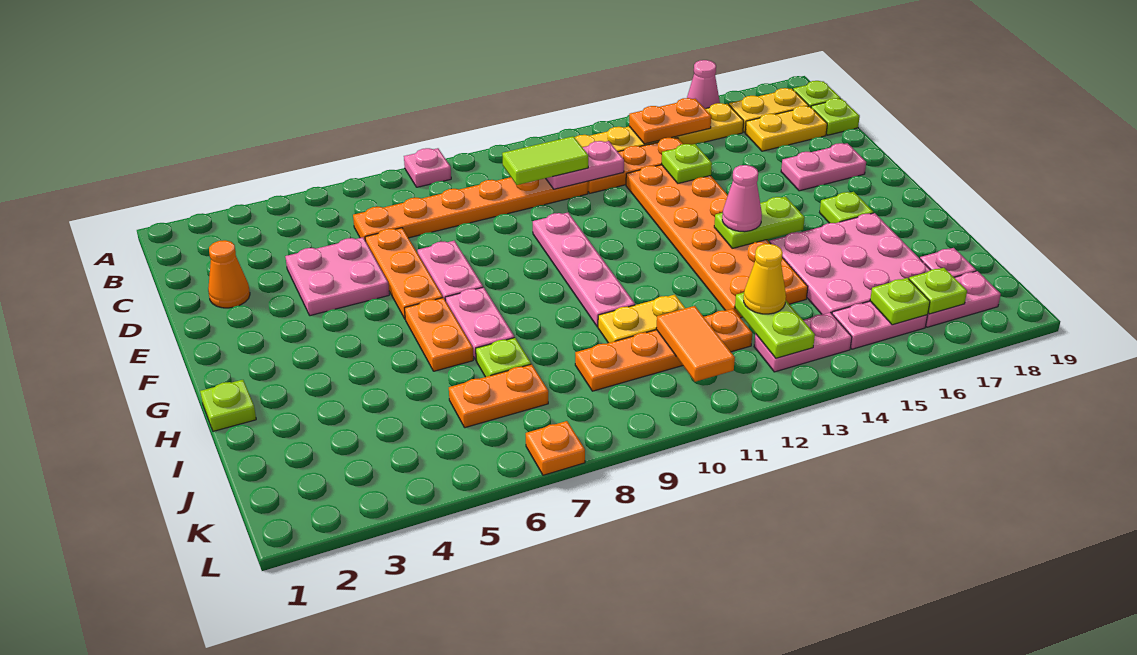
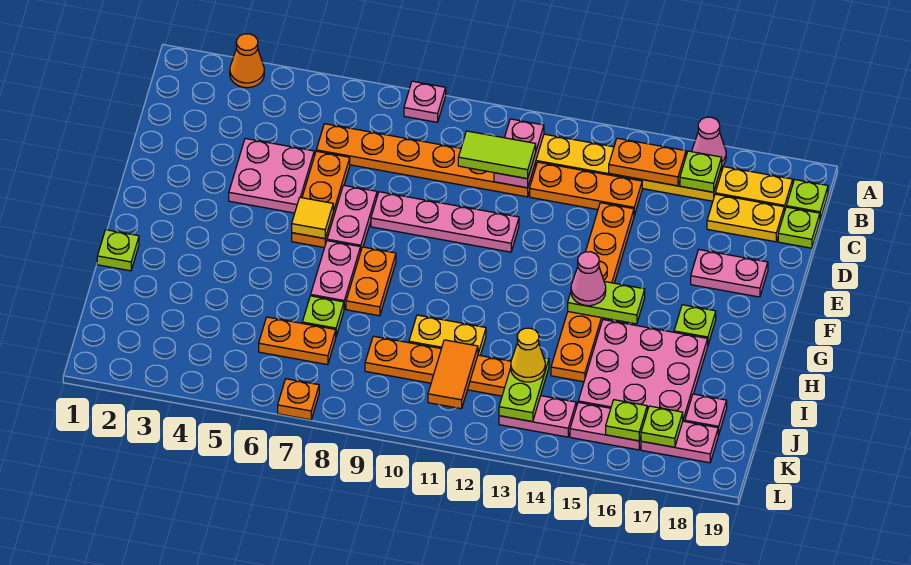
pink 1x2 plate [546,141,624,189] -> pink 1x2 plate turned to [494,119,544,188]
orange 1x1 cone [208,240,250,308] -> orange 1x1 cone moved to [230,34,264,88]
orange 2x6 plate [626,165,808,318] -> orange 1x6 plate [551,203,634,382]
lime 1x1 plate [661,144,712,183] -> lime 1x1 plate moved to [680,151,722,192]
pink 1x4 plate [533,213,635,327] -> pink 1x4 plate turned to [371,192,519,252]
none -> yellow 1x1 tile [292,197,333,239]
orange 1x2 plate [405,298,473,371] -> orange 1x2 plate moved to [346,247,396,316]

